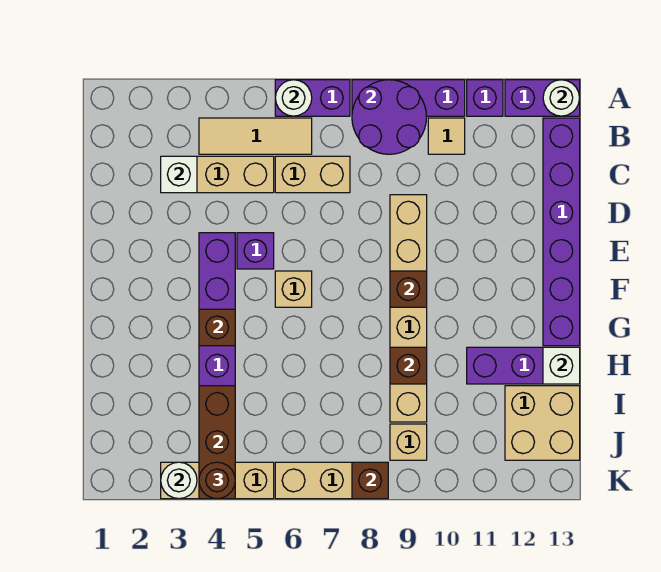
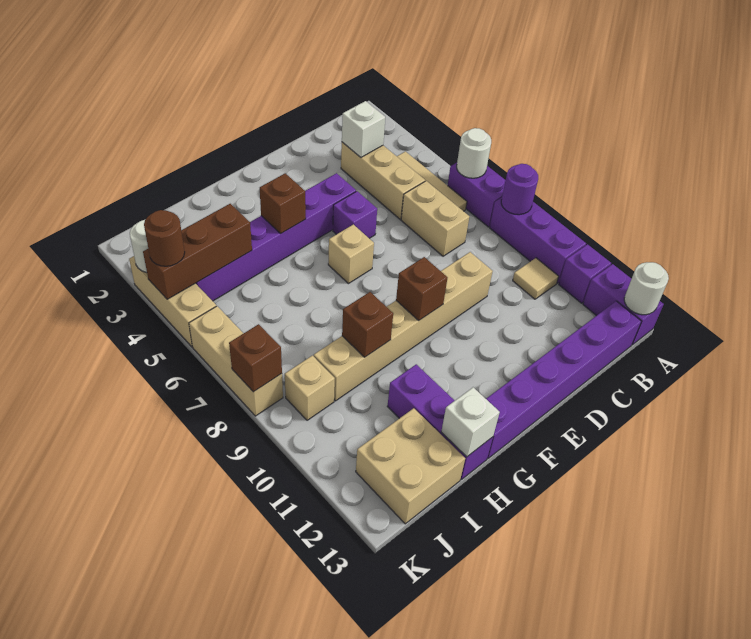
purple 2x2 round brick [352,80,427,154] -> purple 1x1 round brick [501,164,538,215]

